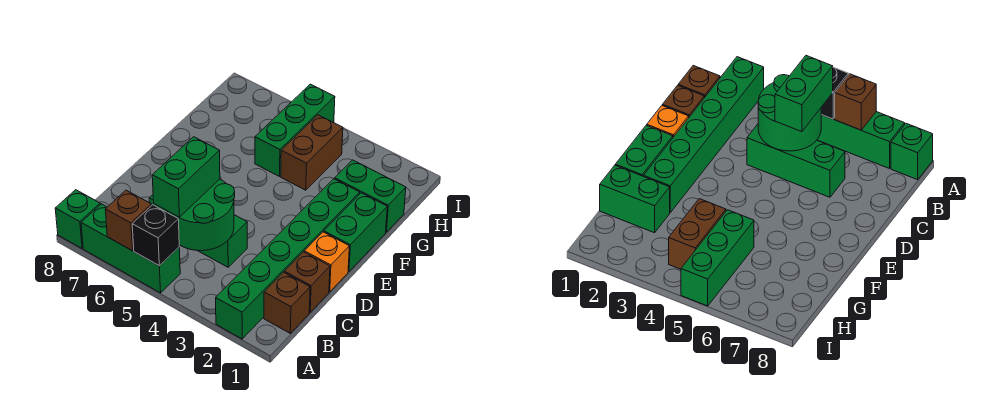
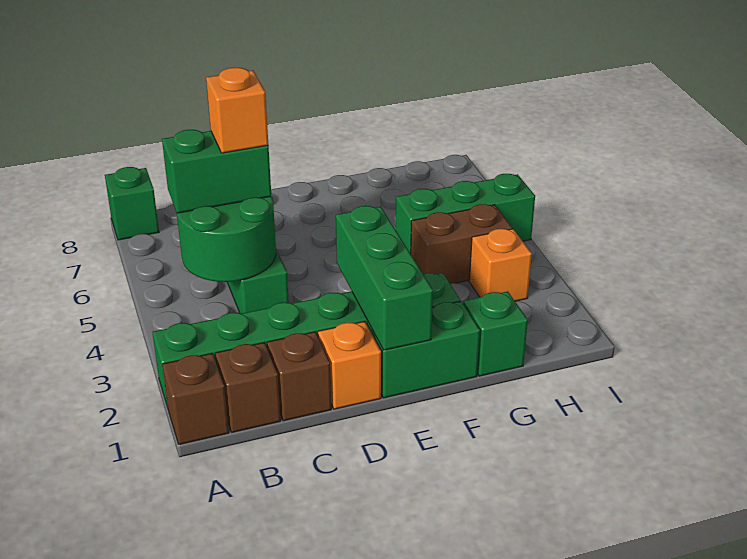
green 1x3 brick [81,204,180,293] -> green 1x3 brick moved to [336,206,433,350]
black 1x1 brick [132,205,179,266] -> none
brown 1x1 brick [105,190,151,251] -> brown 1x1 brick moved to [162,353,229,444]
none -> orange 1x1 brick [206,68,268,153]
green 1x2 brick [335,160,406,232] -> green 1x1 brick [463,291,528,376]
none -> orange 1x1 brick [469,229,532,301]

